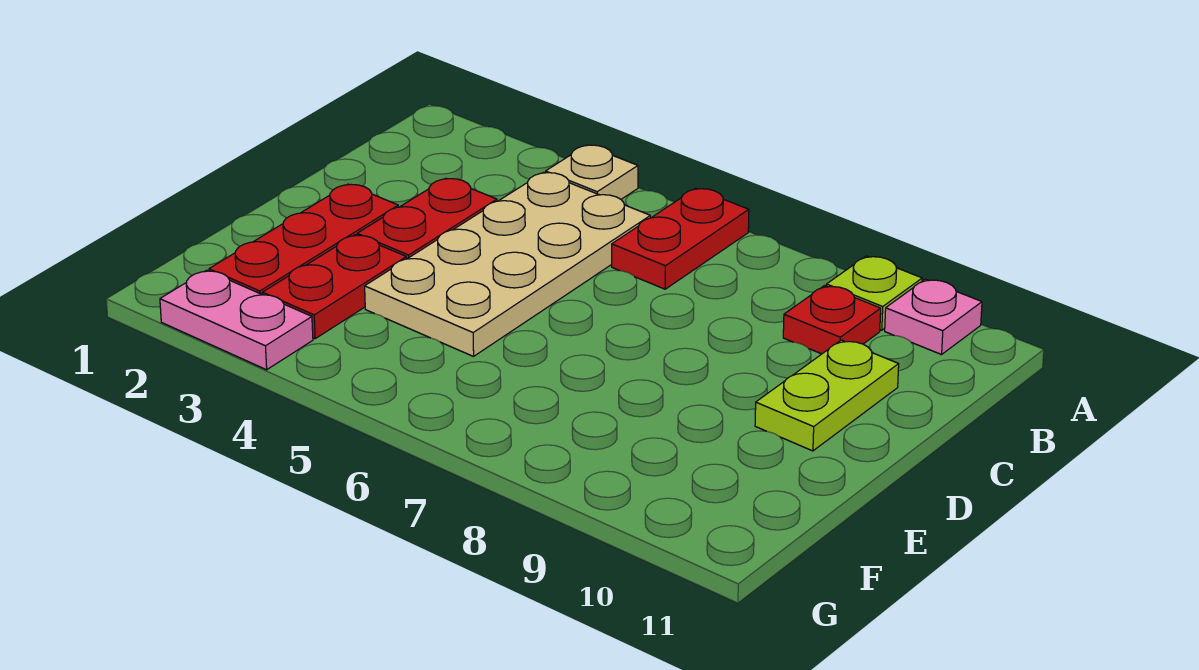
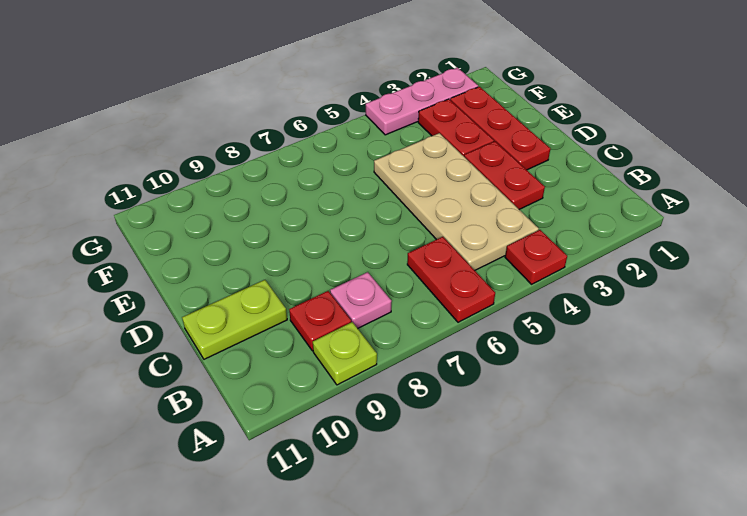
tan 1x1 plate [546,145,638,199] -> red 1x1 plate [505,230,567,284]
pink 1x1 plate [885,279,982,355] -> pink 1x1 plate moved to [330,272,392,328]
lime 1x2 plate [755,340,899,451] -> lime 1x2 plate turned to [182,280,287,359]
pink 1x2 plate [160,270,313,370] -> pink 1x3 plate [366,68,478,135]

